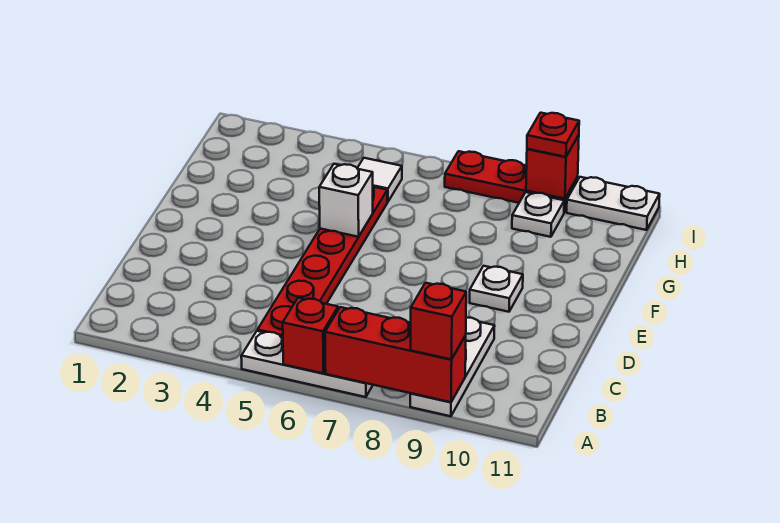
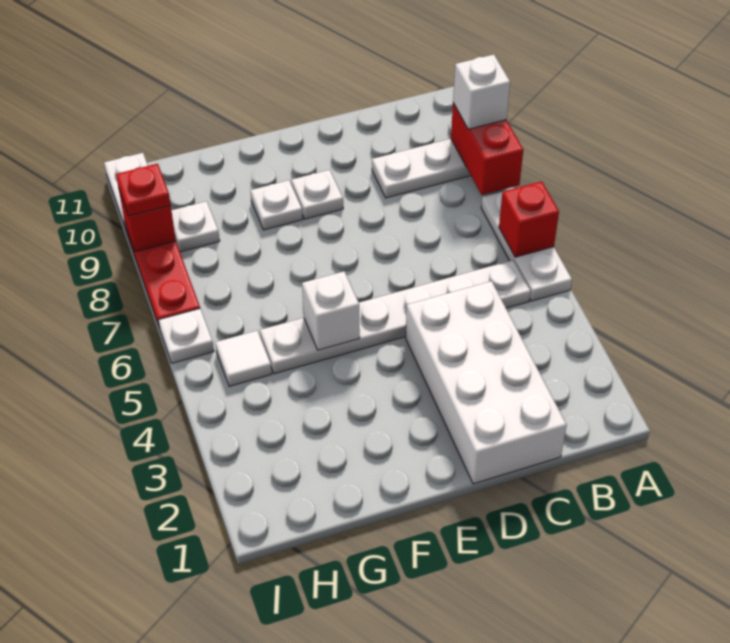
red 1x3 brick [325,307,466,402] -> red 1x2 brick [451,103,523,195]
red 1x1 brick [411,283,466,359] -> white 1x1 brick [453,55,510,129]
red 1x6 plate [258,187,387,337] -> white 1x6 plate [260,260,531,374]
none -> white 2x4 brick [406,281,567,484]
none -> white 1x1 plate [250,180,303,230]
none -> white 1x1 plate [158,308,214,363]

